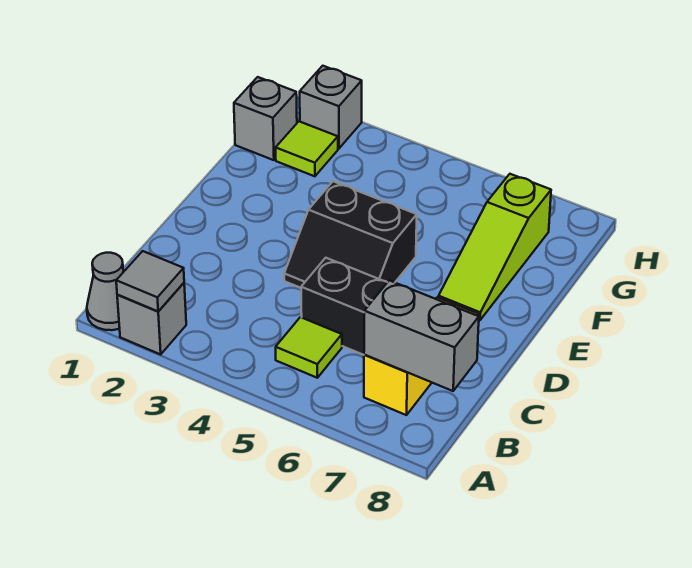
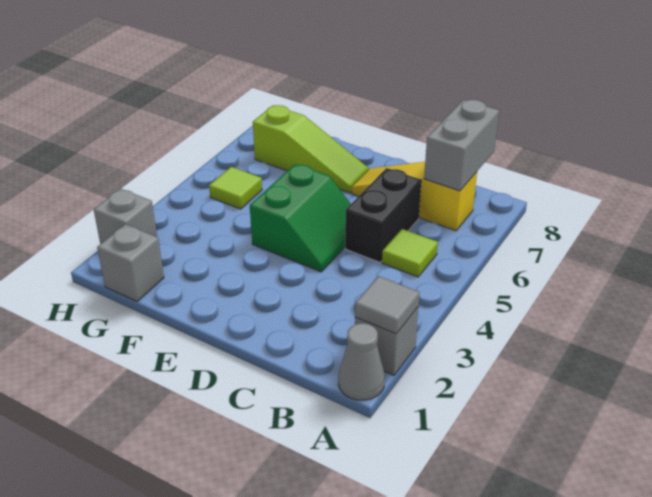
black 2x2 slope [284,181,417,288] -> green 2x2 slope [250,164,351,272]
lime 1x1 tile [276,121,338,176] -> lime 1x1 tile moved to [209,167,262,209]

